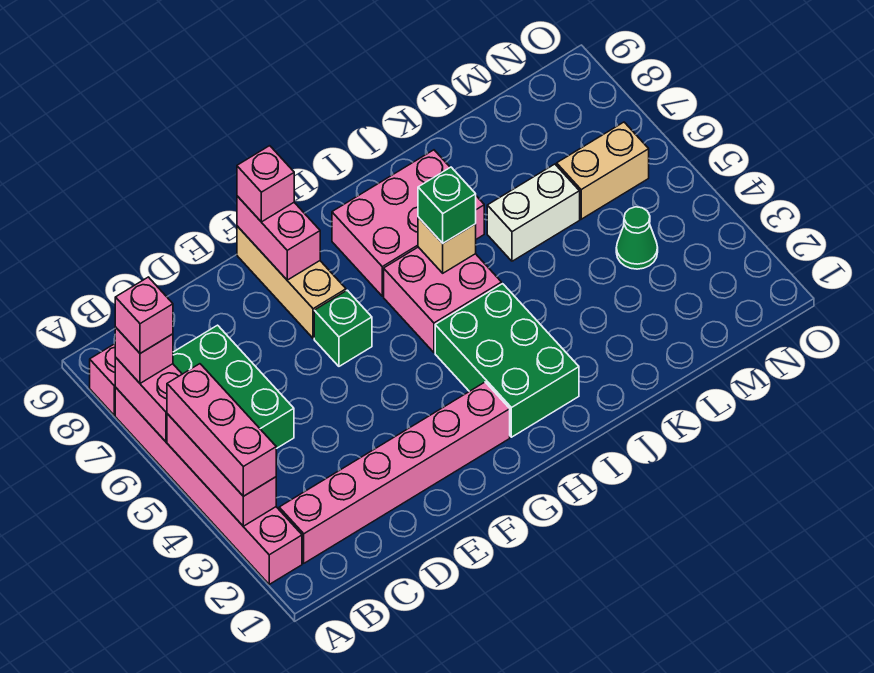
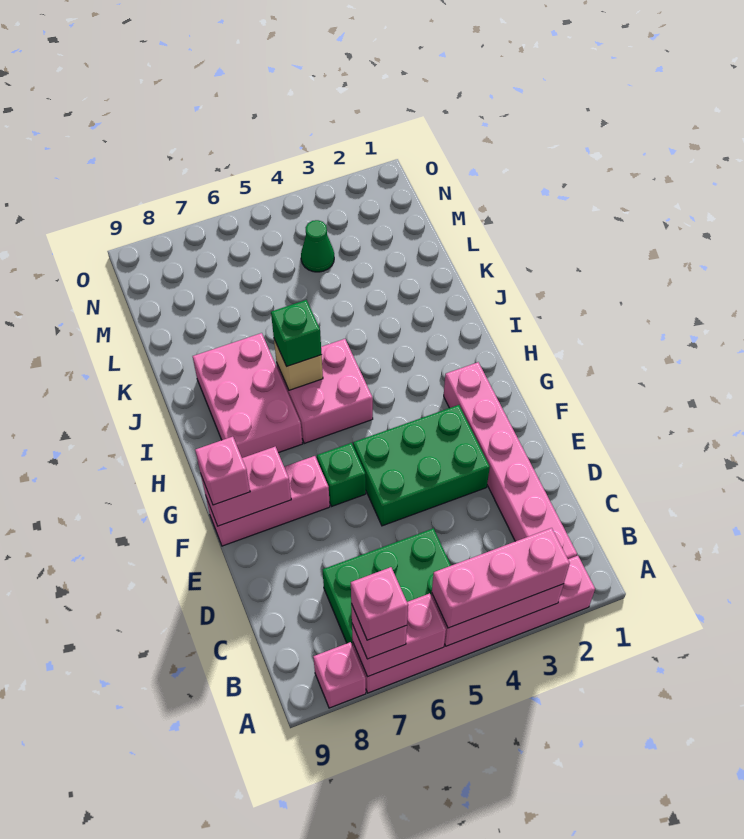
tan 1x3 brick [237,226,346,338] -> pink 1x3 brick [206,456,330,546]
green 2x3 brick [435,284,579,437] -> green 2x3 brick moved to [353,405,490,526]
white 1x2 brick [487,164,580,261] -> none
tan 1x2 brick [557,122,649,219] -> none

